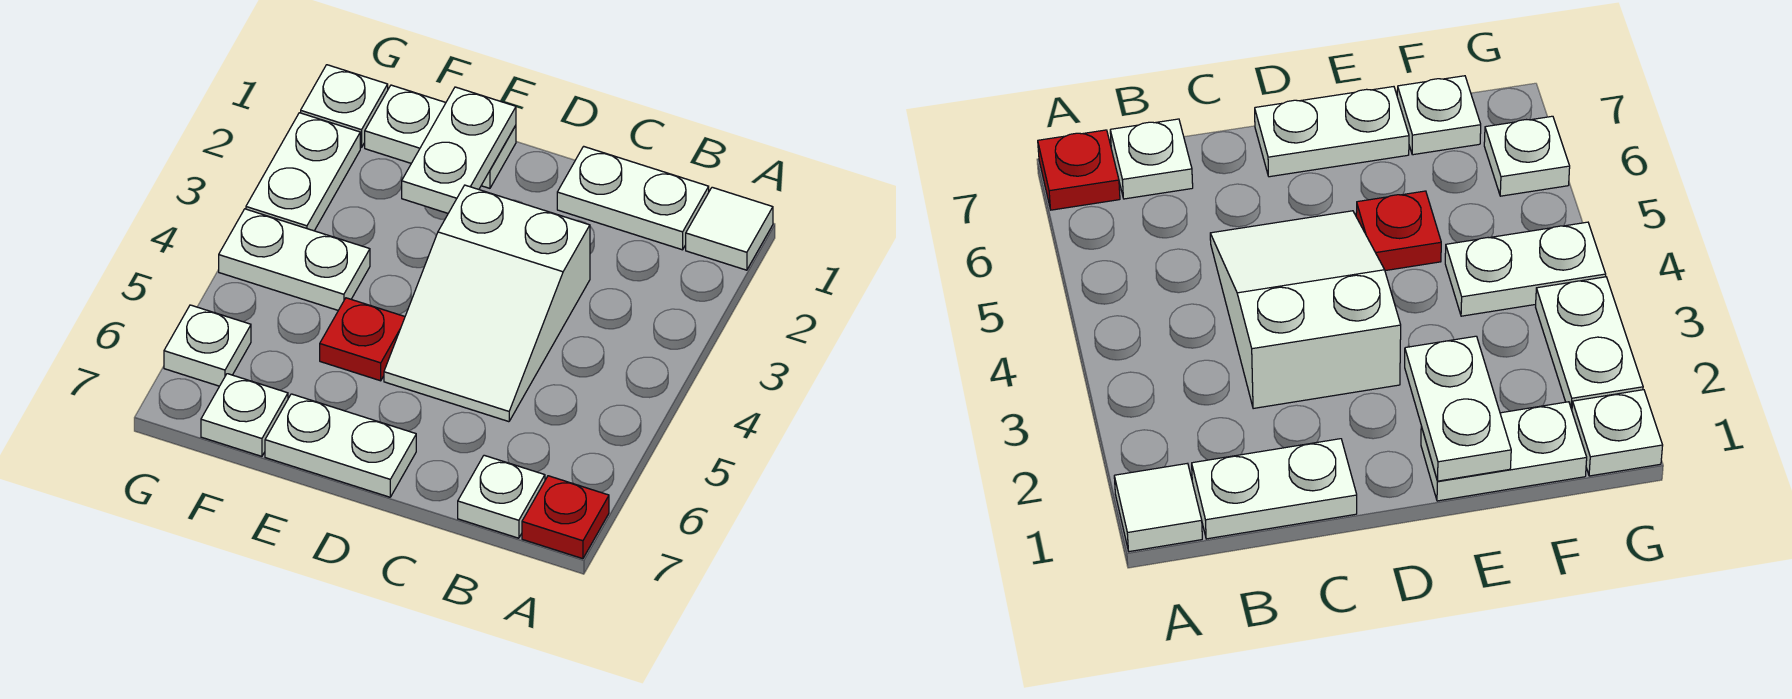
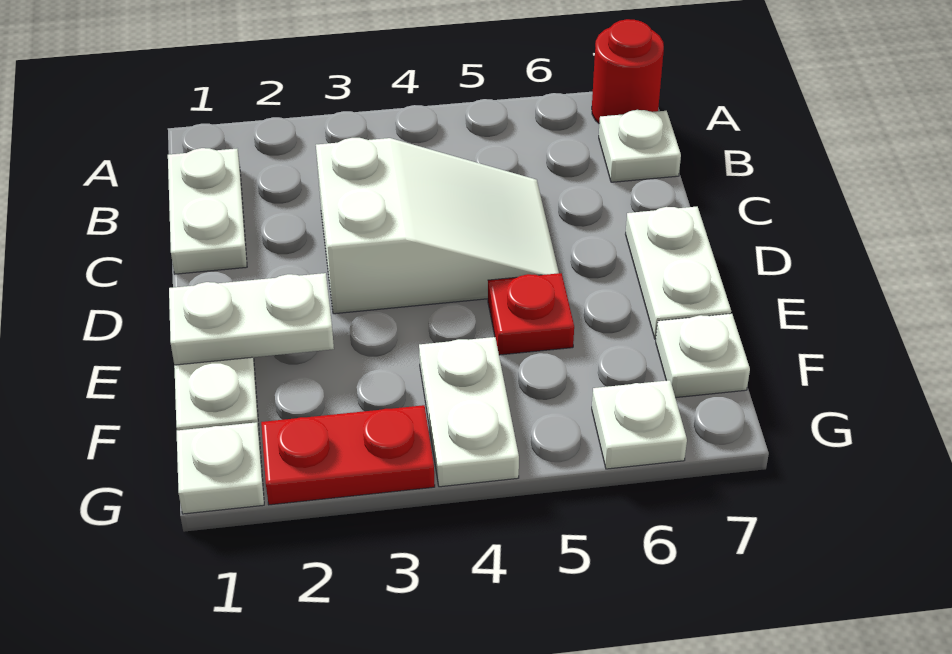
white 1x1 tile [686,187,773,270] -> none
red 1x1 plate [522,476,609,559] -> red 1x1 round brick [592,19,664,123]
white 1x2 plate [246,113,360,231] -> red 1x2 plate [261,405,435,505]

